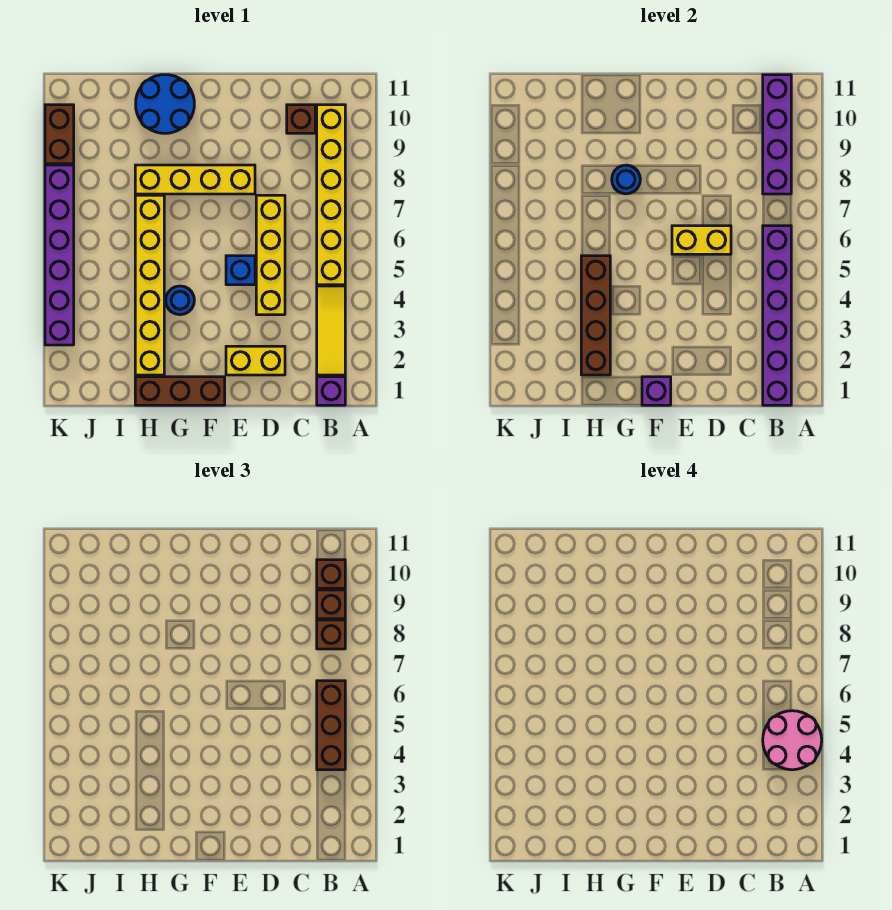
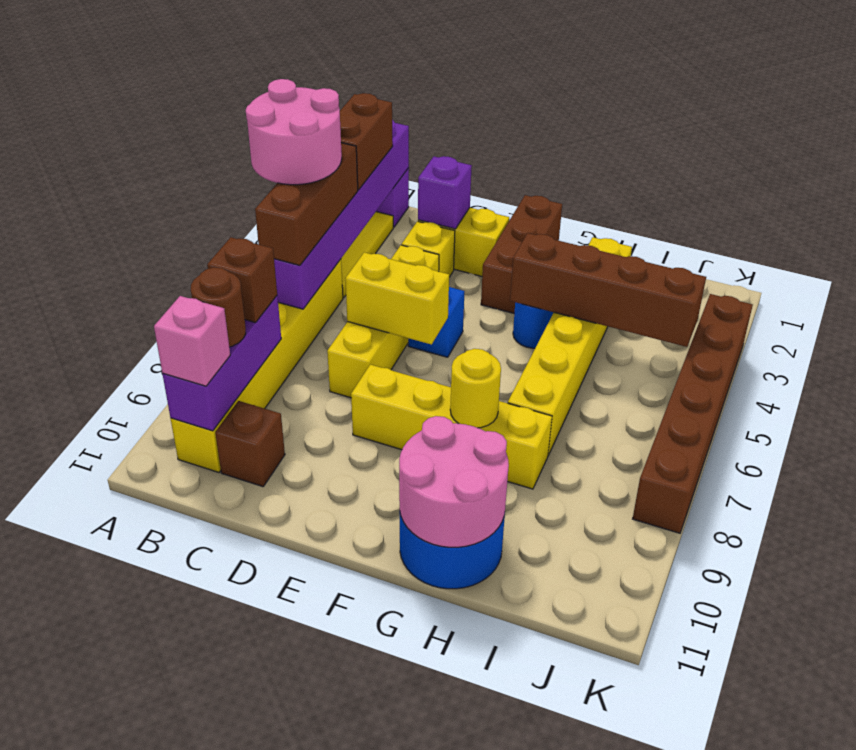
purple 1x4 brick [763,75,791,194] -> purple 1x3 brick [163,296,281,431]
brown 1x1 brick [317,590,345,619] -> brown 1x1 round brick [191,267,246,347]
brown 1x1 brick [317,560,345,588] -> pink 1x1 brick [154,296,230,386]
none -> yellow 1x1 brick [402,221,455,277]
brown 1x3 brick [135,377,225,405] -> brown 1x3 brick turned to [481,195,562,313]
purple 1x1 brick [642,377,671,405] -> purple 1x1 brick moved to [418,156,472,229]
blue 1x1 round brick [612,165,640,194] -> yellow 1x1 round brick [450,349,501,428]
none -> pink 2x2 round brick [399,416,509,547]
brown 1x4 brick [581,256,610,375] -> brown 1x4 brick turned to [510,233,706,347]
purple 1x6 brick [45,165,74,345] -> brown 1x6 brick [633,294,753,533]
brown 1x2 brick [45,105,74,164] -> brown 1x2 brick moved to [340,93,393,190]

